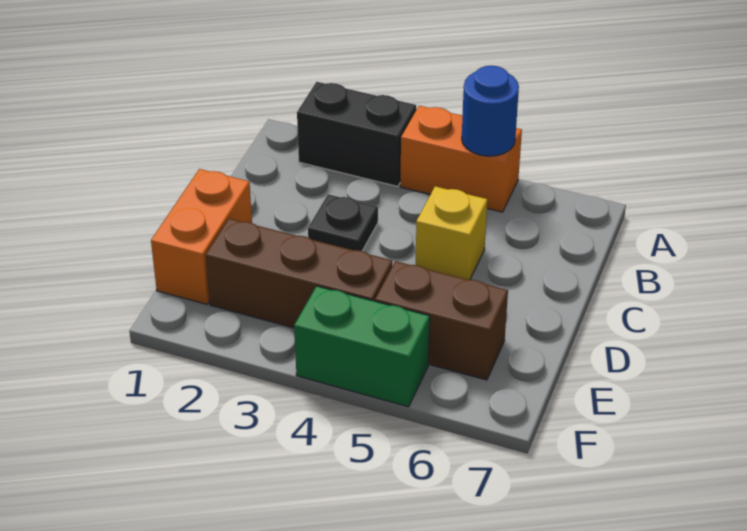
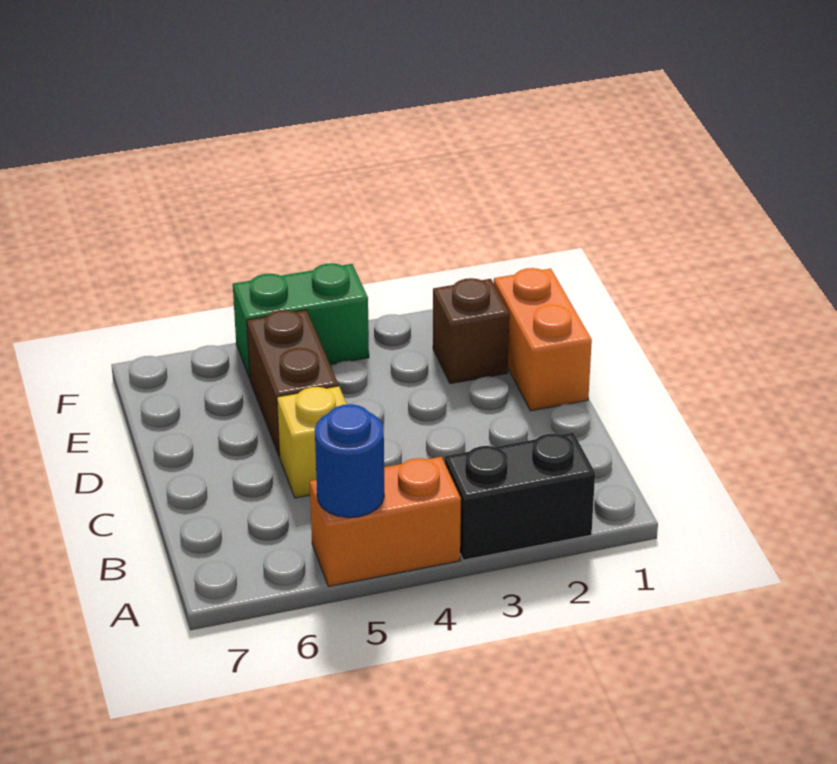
black 1x1 plate [308,194,378,251] -> none
brown 1x3 brick [206,219,392,328] -> brown 1x1 brick [433,278,509,384]
brown 1x2 brick [375,261,508,380] -> brown 1x2 brick turned to [247,310,338,457]

